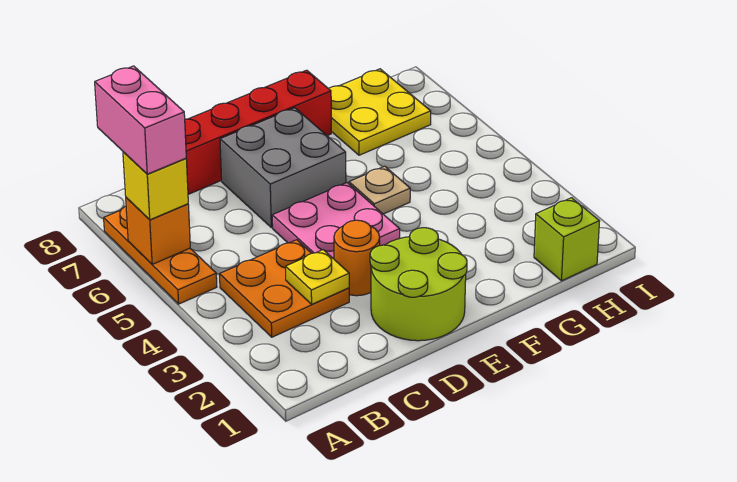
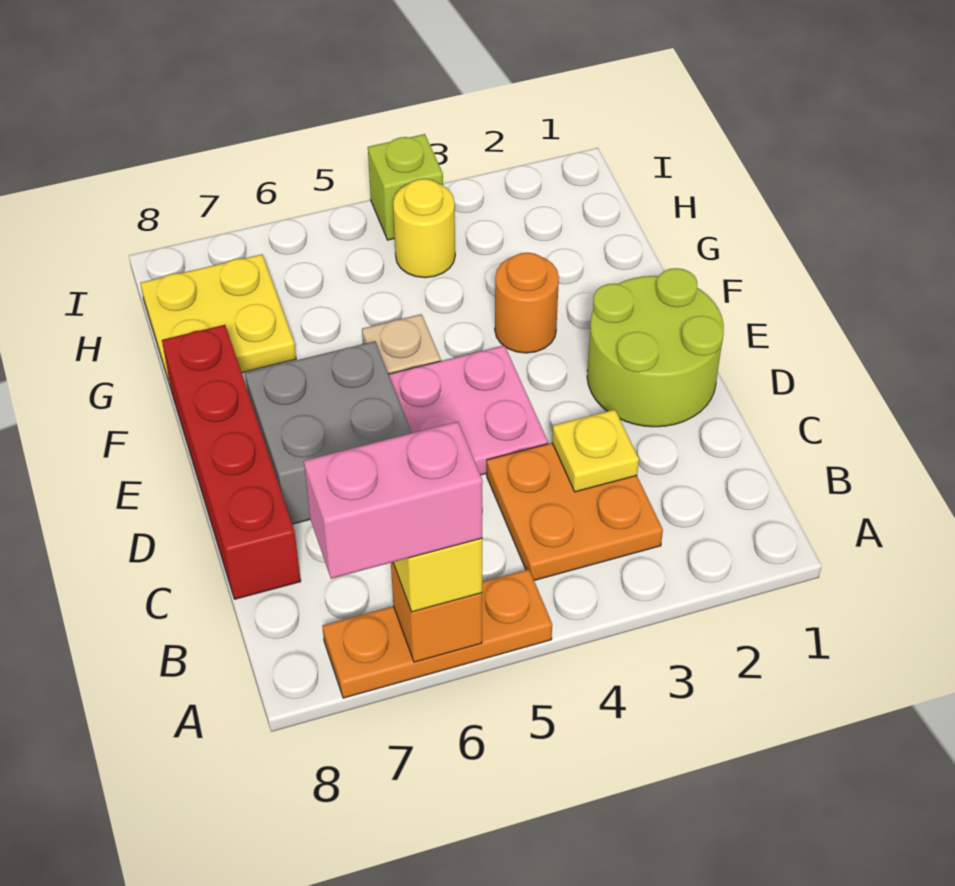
orange 1x1 round brick [334,220,380,296] -> orange 1x1 round brick moved to [495,253,559,353]
lime 1x1 brick [534,198,600,281] -> lime 1x1 brick moved to [368,134,443,240]
none -> yellow 1x1 round brick [393,179,455,278]

